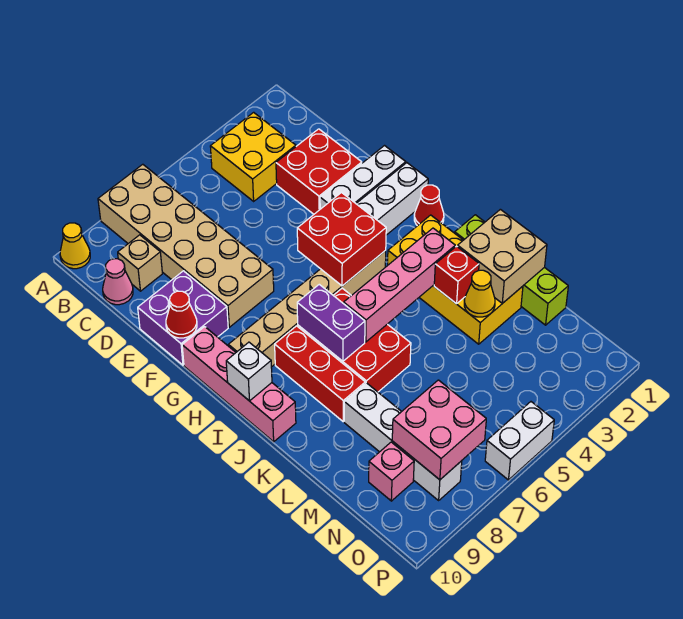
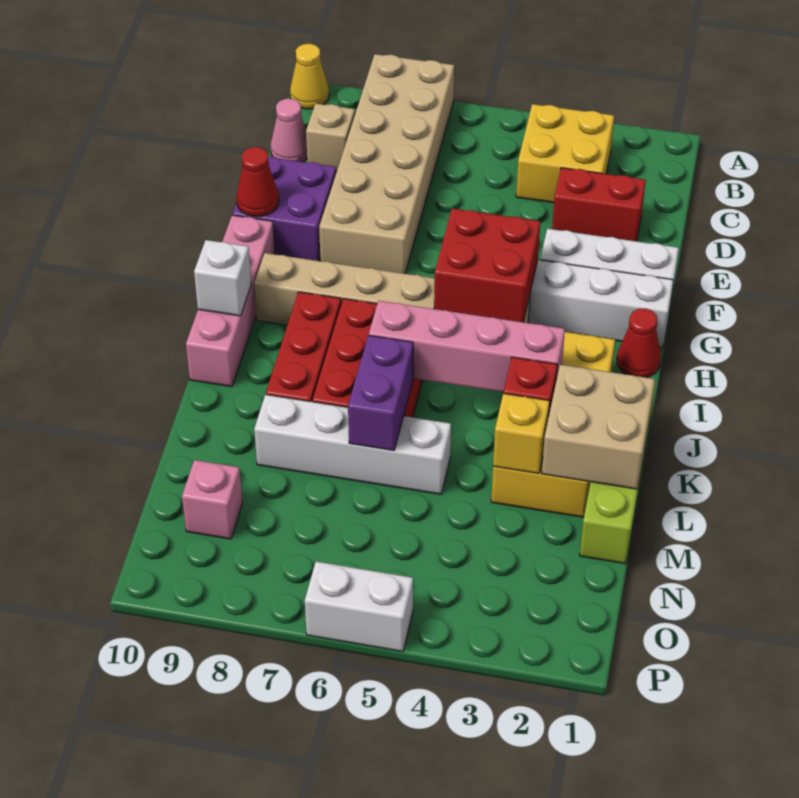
red 2x2 brick [276,129,362,214] -> red 1x2 brick [552,168,646,241]
purple 1x2 brick [297,284,365,361] -> purple 1x2 brick moved to [348,335,414,450]
yellow 1x1 cone [464,270,495,317] -> yellow 1x1 brick [493,393,550,473]
white 1x4 brick [344,383,462,500] -> white 1x4 brick turned to [254,395,451,494]
pink 2x2 brick [392,380,486,480] -> none

